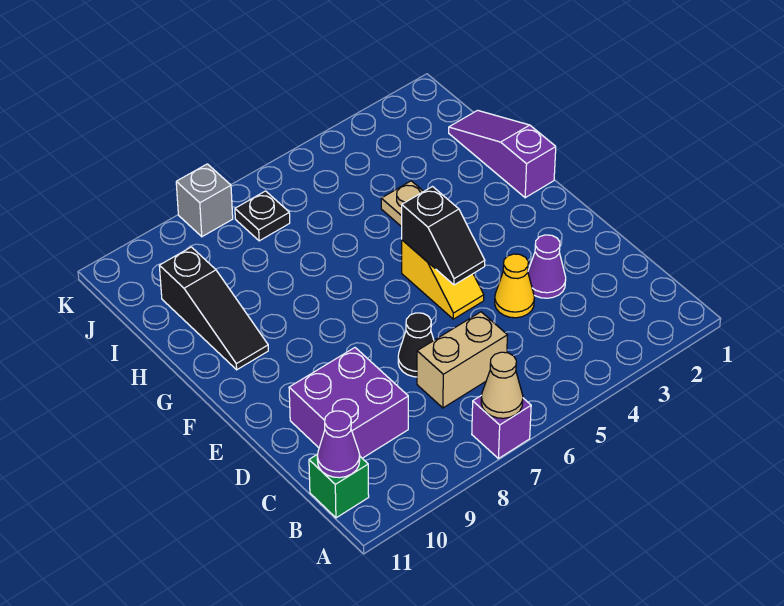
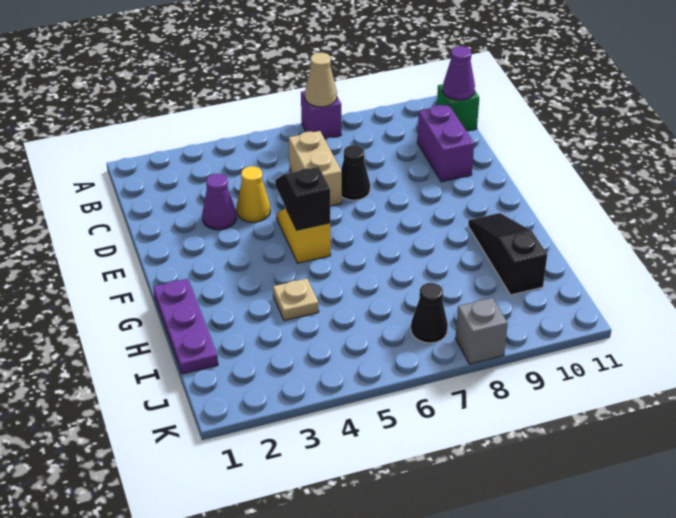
tan 1x2 brick [417,312,507,408] -> tan 1x2 brick turned to [289,131,342,206]
purple 2x2 brick [289,348,408,458] -> purple 1x2 brick [417,104,474,182]
purple 1x3 slope [449,110,556,198] -> purple 1x3 plate [153,279,218,374]
black 1x1 plate [235,191,290,241] -> black 1x1 cone [411,283,448,343]

